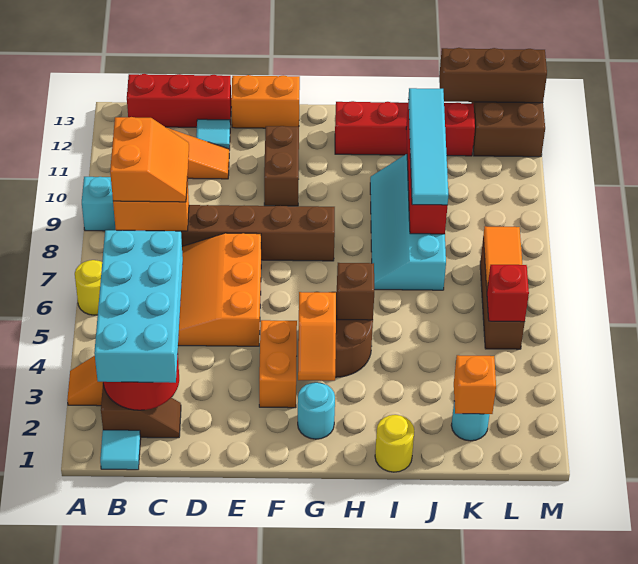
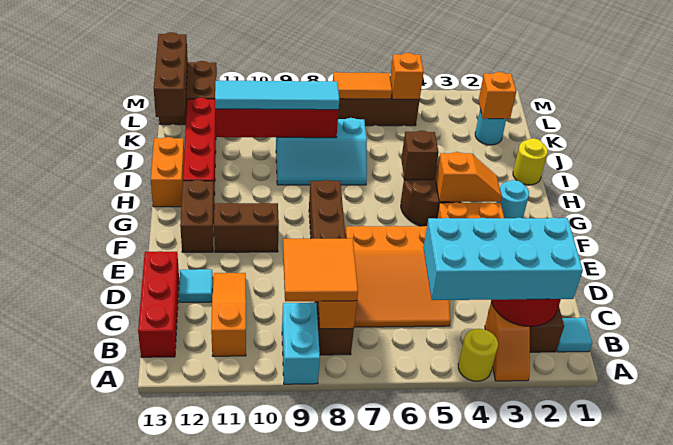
yellow 1x1 round brick [75,260,102,315] -> yellow 1x1 round brick moved to [458,329,498,381]
orange 2x2 slope [110,117,189,202] -> orange 2x2 tile [283,238,358,301]
orange 1x2 brick [231,75,300,128] -> orange 1x2 brick moved to [151,137,184,207]
none -> brown 1x2 brick [180,180,214,252]
cyan 2x4 slope [370,154,446,290] -> cyan 2x3 slope [276,118,367,185]
red 1x1 brick [487,265,529,322] -> orange 1x1 brick [390,53,424,99]

